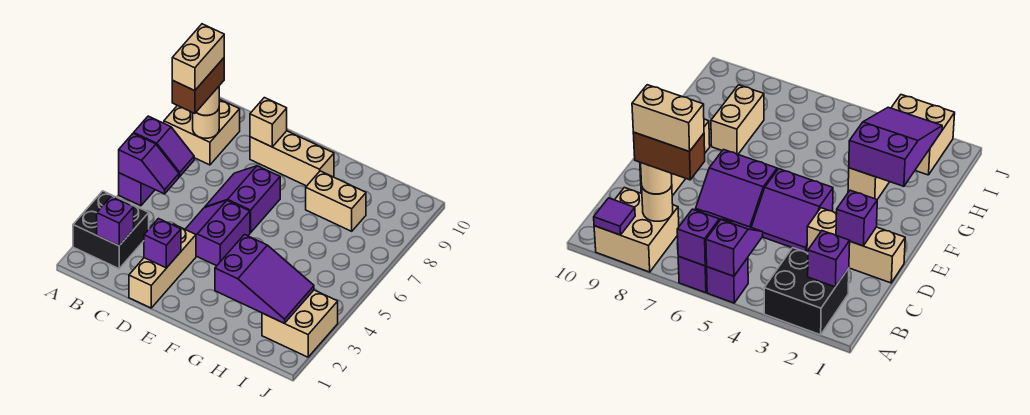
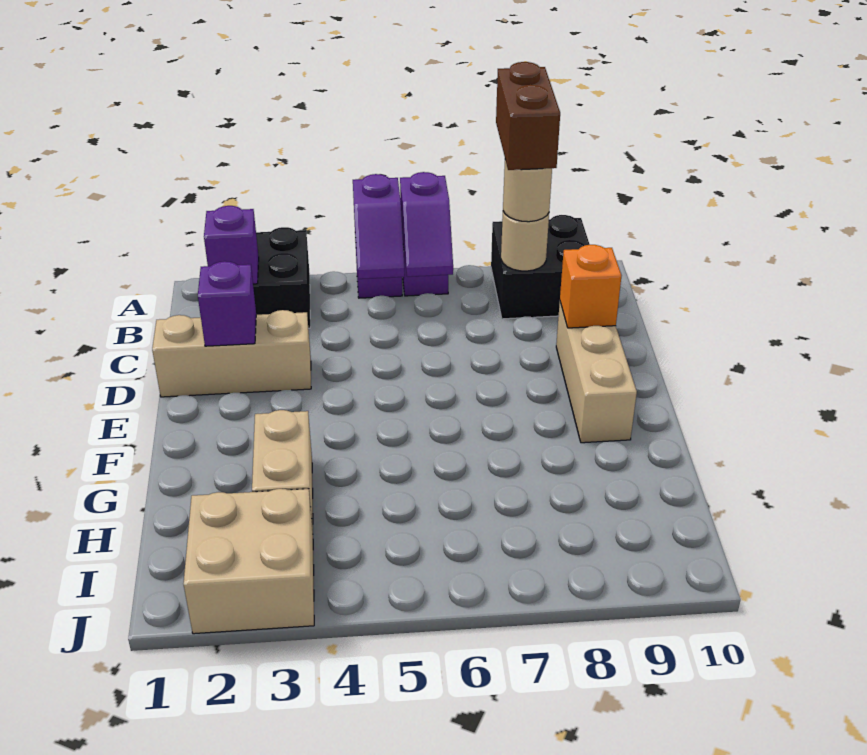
tan 2x2 brick [164,99,240,165] -> black 2x2 brick [491,215,590,319]
purple 1x1 tile [594,198,635,235] -> none
brown 1x2 brick [172,58,224,113] -> brown 1x2 brick turned to [496,62,560,170]
tan 1x2 brick [172,24,224,91] -> none
purple 2x2 slope [185,200,250,266] -> none
purple 2x2 slope [205,166,280,233] -> none
tan 1x1 brick [250,98,287,147] -> orange 1x1 brick [560,245,622,328]
purple 2x3 slope [215,235,314,323] -> none
tan 1x2 brick [306,171,366,231] -> none

